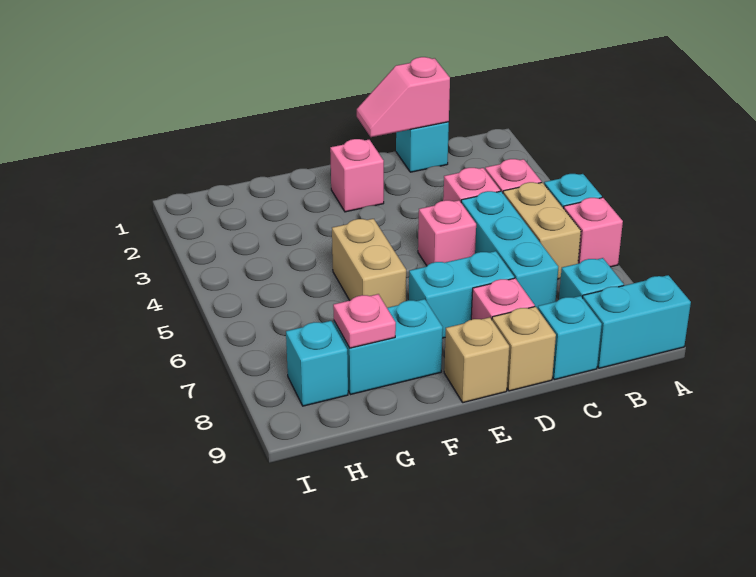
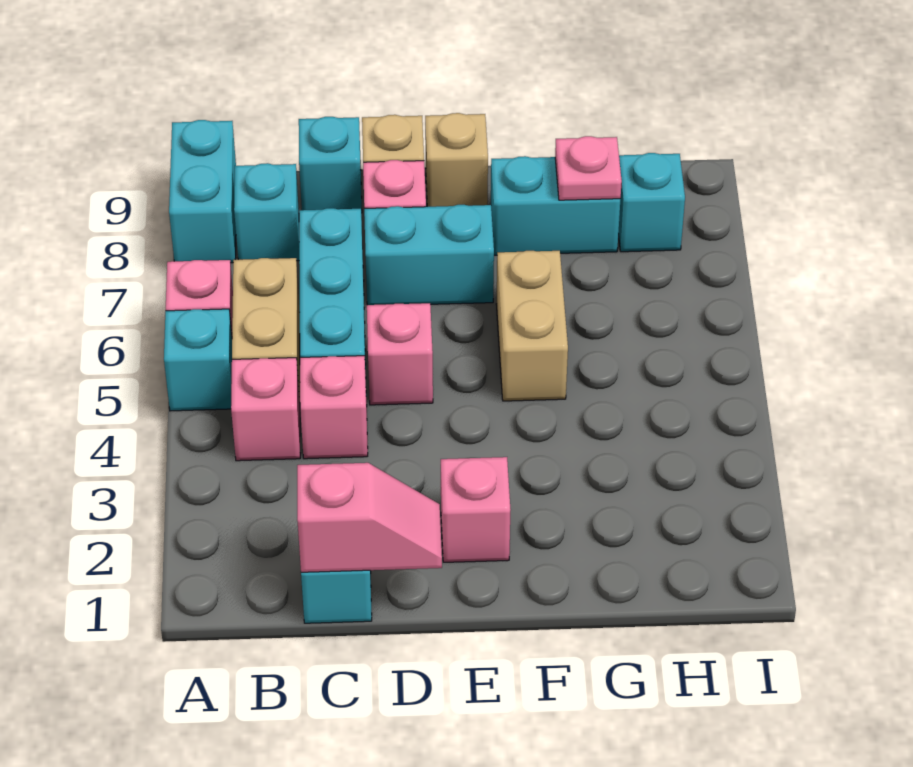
cyan 1x2 brick [583,275,691,368] -> cyan 1x2 brick turned to [169,120,236,263]

